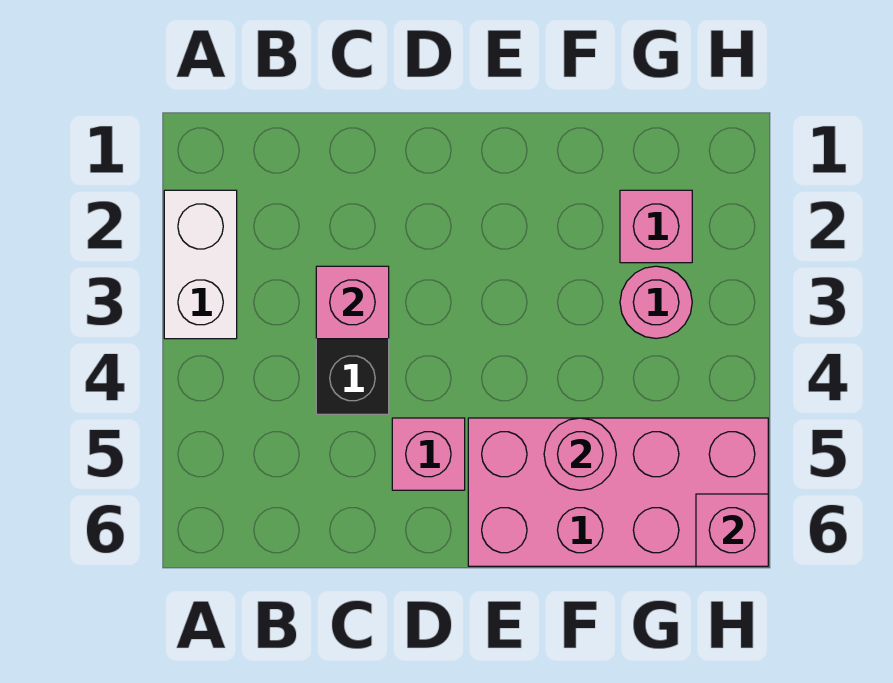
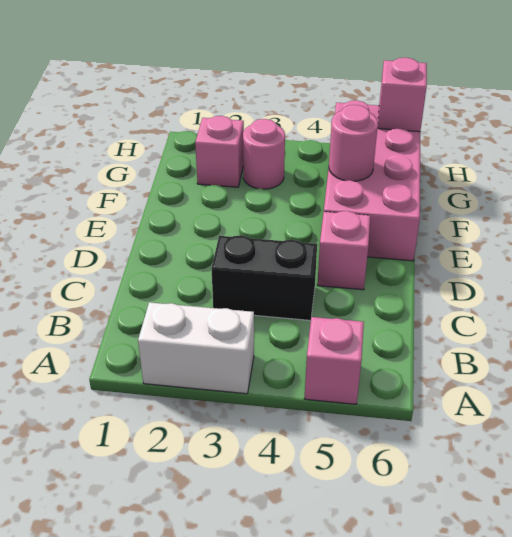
pink 1x1 brick [316,266,389,339] -> pink 1x1 brick moved to [304,317,364,404]

